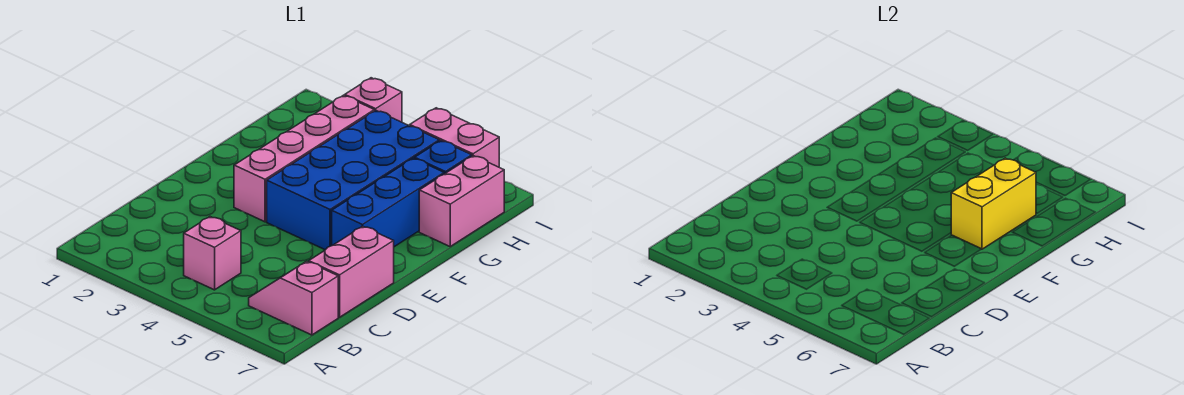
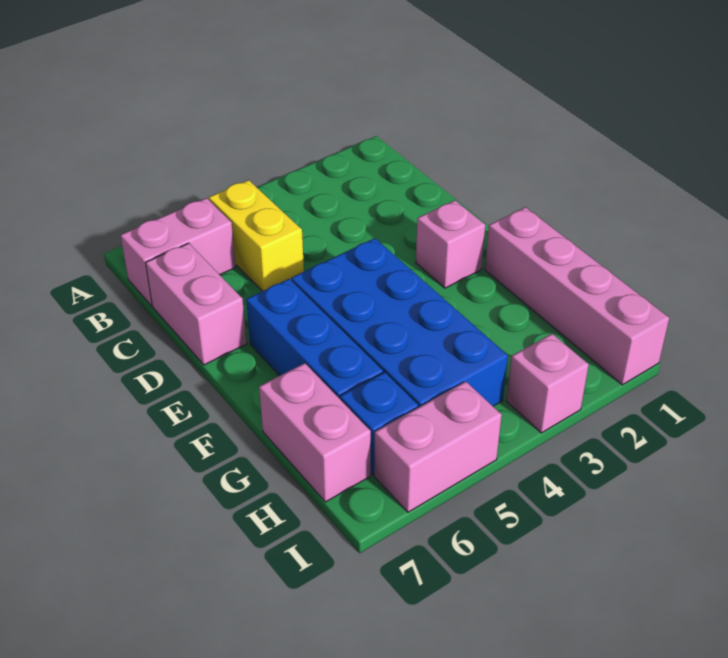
pink 1x1 brick [184,217,241,290] -> pink 1x1 brick moved to [416,200,485,288]
pink 1x2 slope [249,261,338,335] -> pink 1x2 brick [121,198,236,306]
pink 1x4 brick [234,95,374,222] -> pink 1x4 brick moved to [485,207,669,385]
yellow 1x2 brick [951,158,1036,249] -> yellow 1x2 brick moved to [209,180,304,291]

